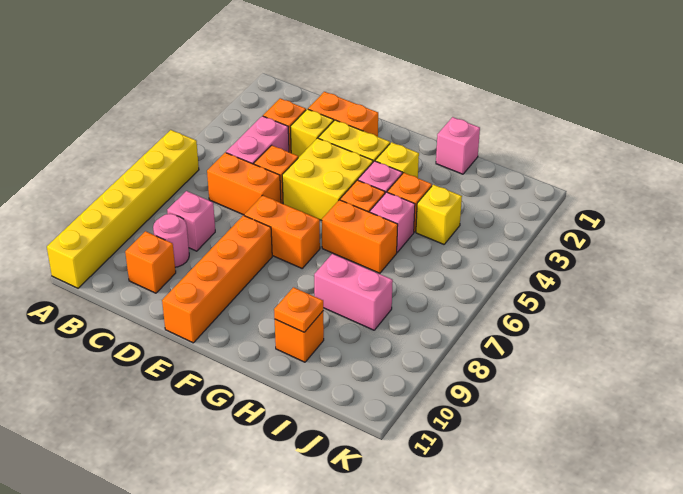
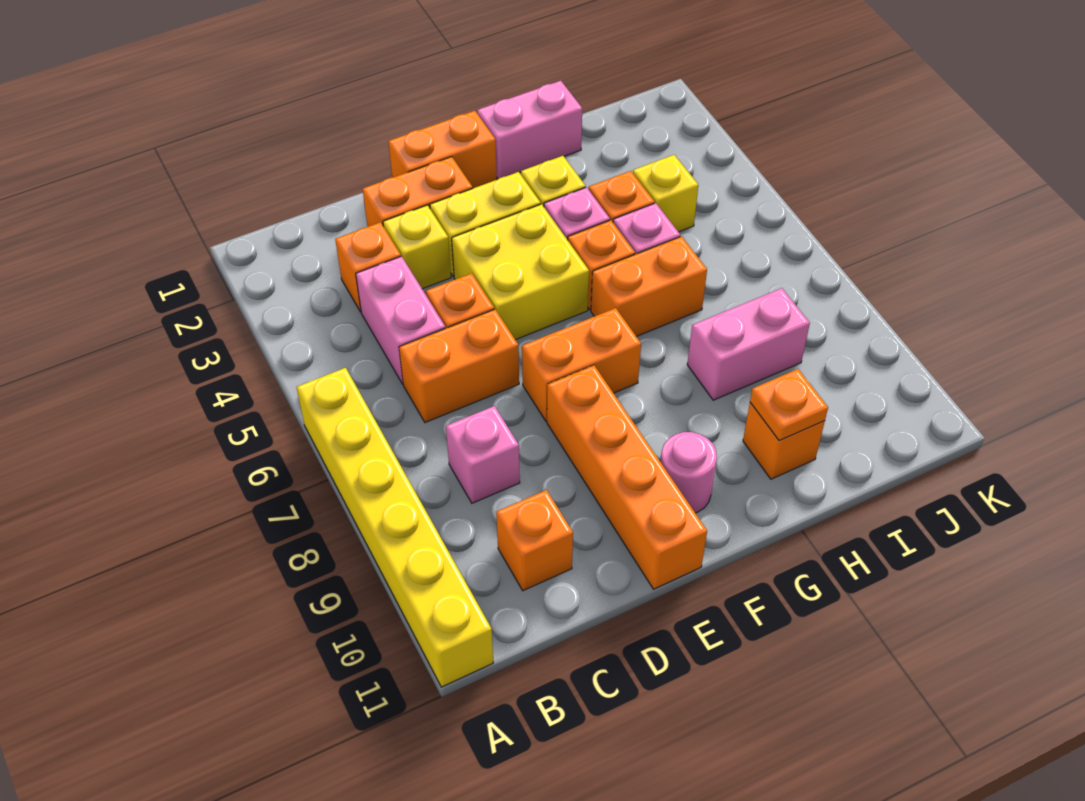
pink 1x1 round brick [153,214,189,267] -> pink 1x1 round brick moved to [661,432,717,513]
none -> orange 1x2 brick [388,111,497,188]
pink 1x1 brick [436,117,480,174] -> pink 1x2 brick [477,81,582,179]

